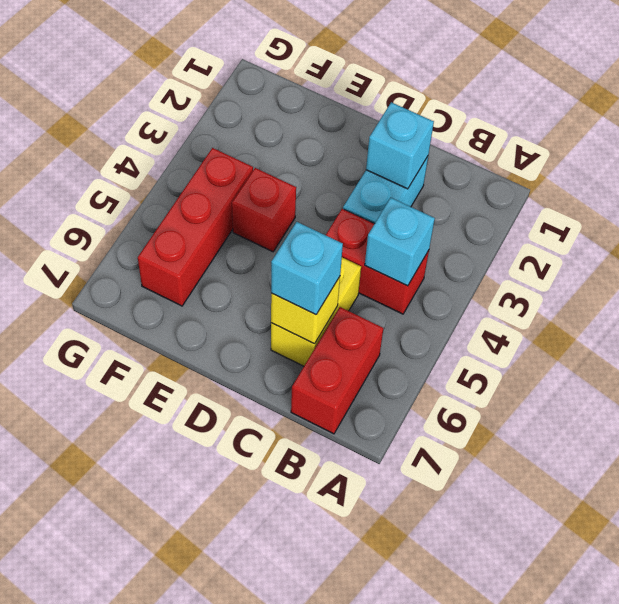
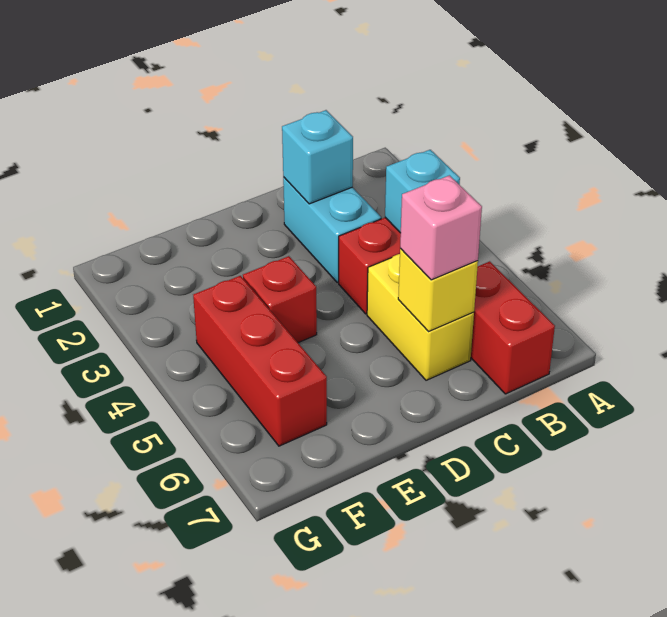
cyan 1x1 brick [271,222,343,315] -> pink 1x1 brick [400,175,482,280]

